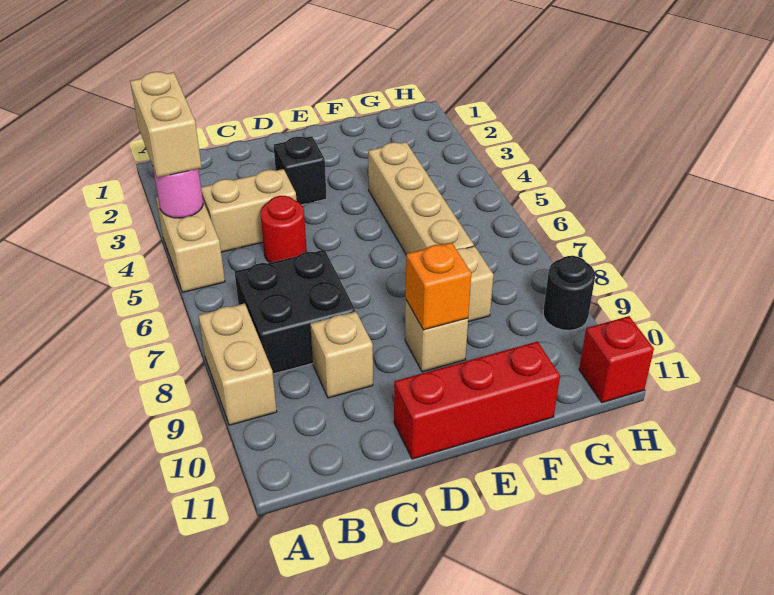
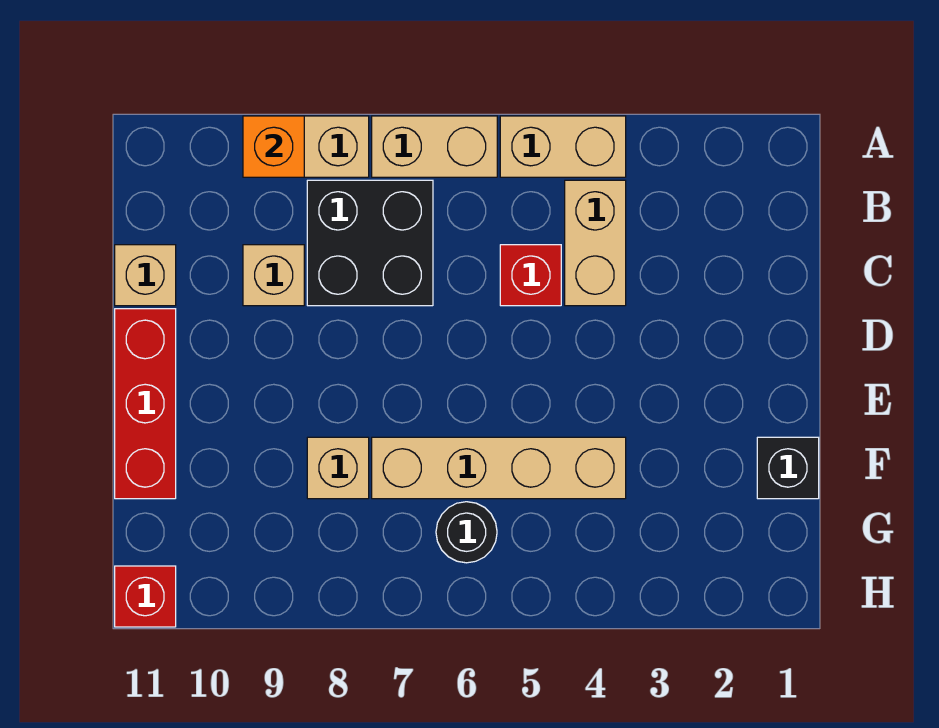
tan 1x2 brick [130,72,202,178] -> tan 1x2 brick moved to [372,116,497,177]
pink 1x1 round brick [153,168,203,218] -> none
red 1x1 round brick [260,196,307,263] -> red 1x1 brick [500,245,561,306]
black 1x1 brick [274,136,327,205] -> black 1x1 brick moved to [757,437,819,499]
tan 1x1 brick [405,300,468,372] -> tan 1x1 brick moved to [115,245,176,306]
orange 1x1 brick [406,243,471,330] -> orange 1x1 brick moved to [243,116,304,177]
black 1x1 round brick [543,256,595,330] -> black 1x1 round brick moved to [436,502,497,563]

